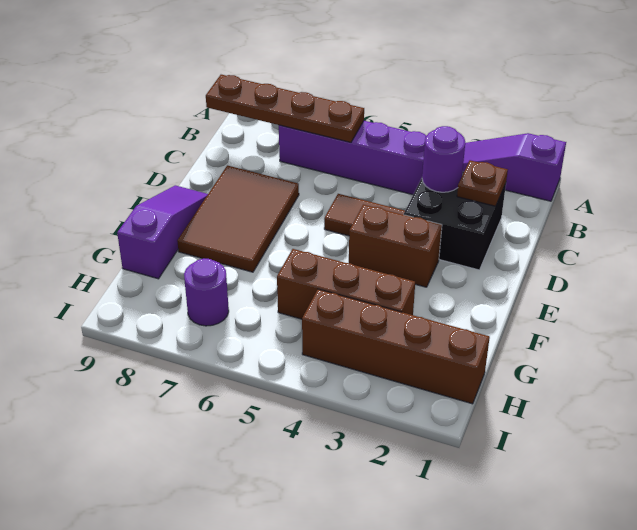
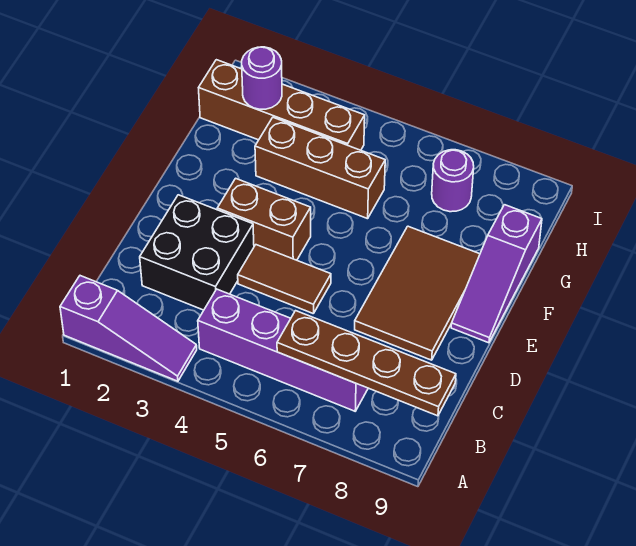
brown 1x1 plate [457,160,508,206] -> none
purple 1x1 round brick [422,126,465,192] -> purple 1x1 round brick moved to [242,47,282,109]

